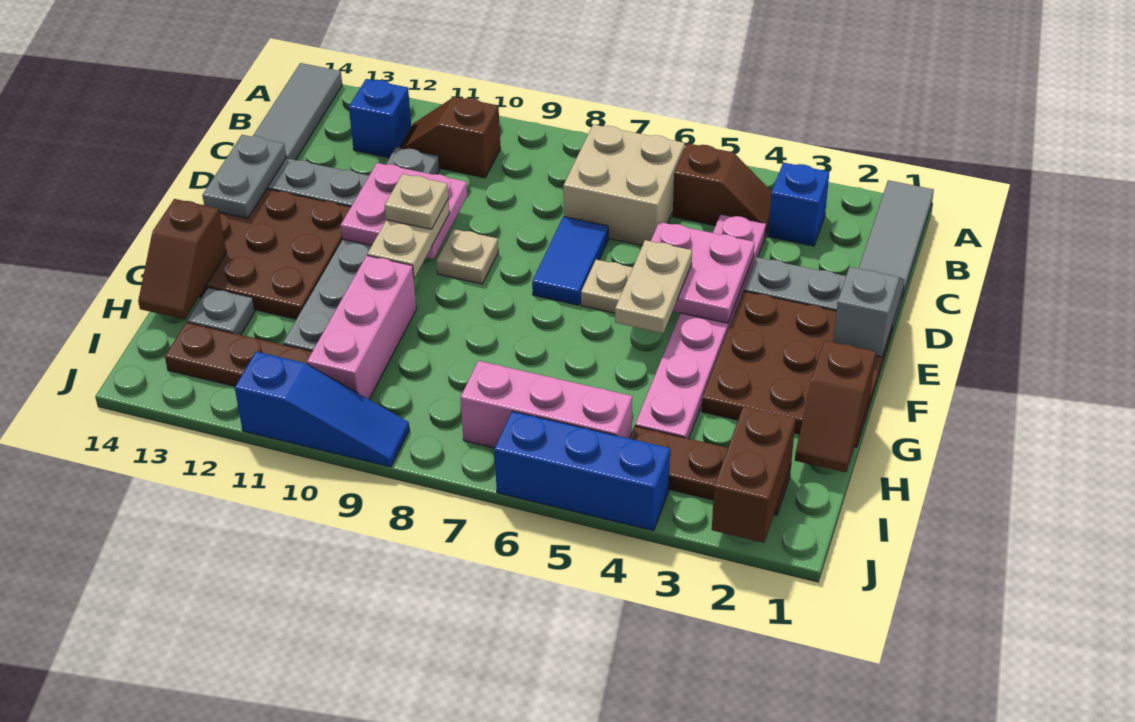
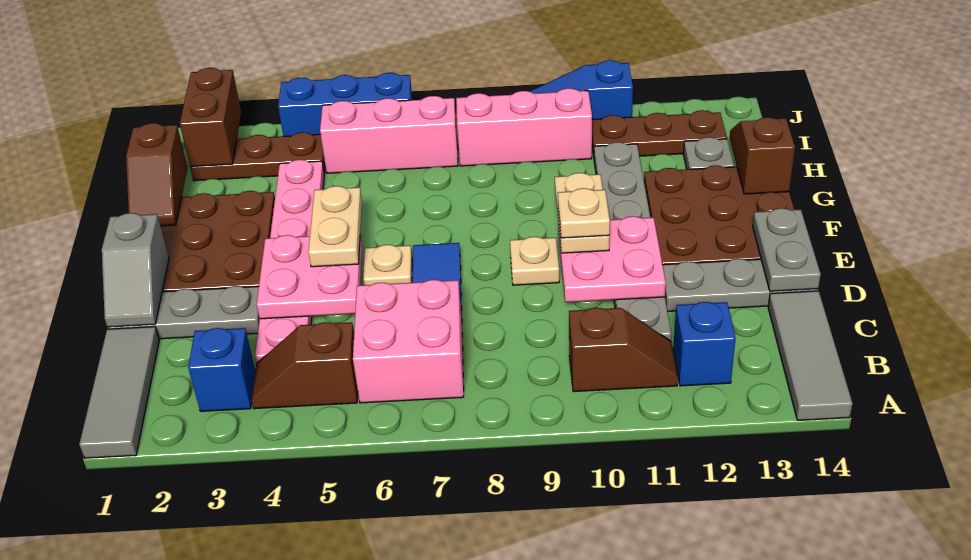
tan 2x2 brick [563,124,685,245] -> pink 2x2 brick [353,280,464,403]
brown 1x2 slope [795,341,876,472] -> brown 1x2 slope turned to [126,123,188,226]
pink 1x3 brick [307,256,416,399] -> pink 1x3 brick turned to [456,88,592,166]

